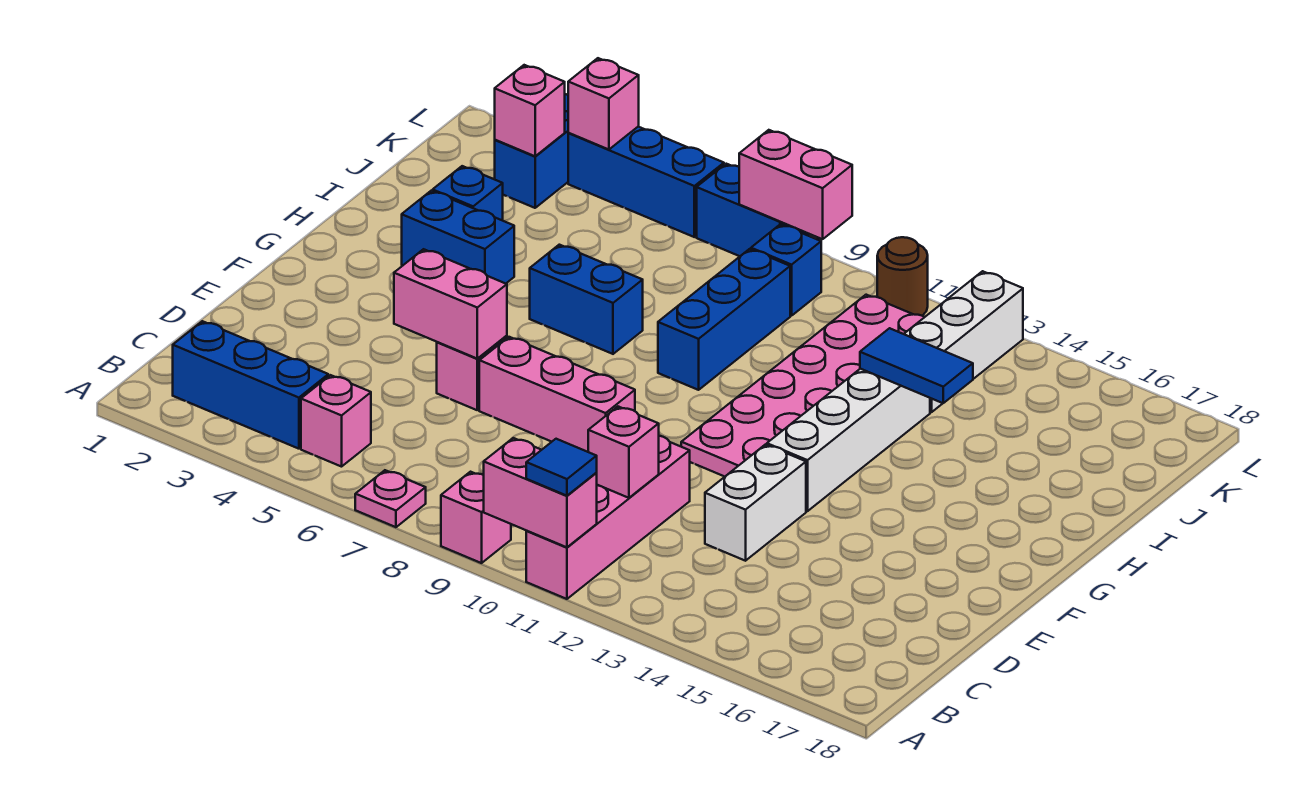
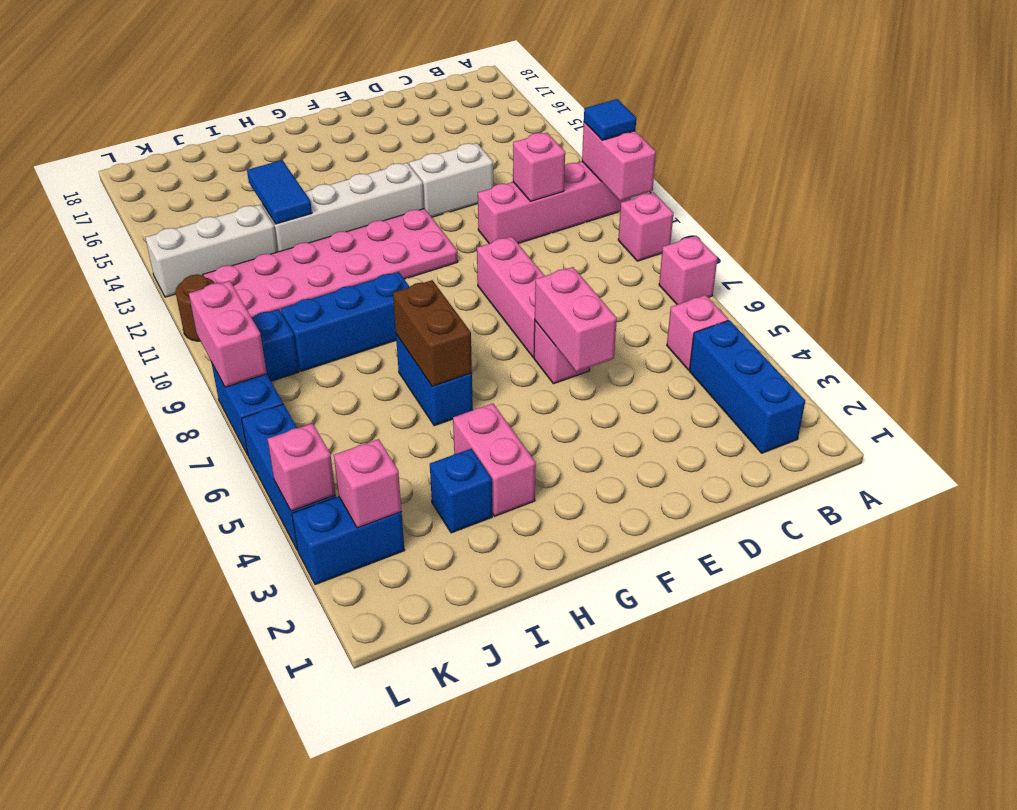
pink 1x1 plate [355,470,426,527] -> pink 1x1 brick [659,236,717,305]
blue 1x2 brick [402,191,514,284] -> pink 1x2 brick [453,403,536,516]
none -> brown 1x2 brick [393,280,472,386]

